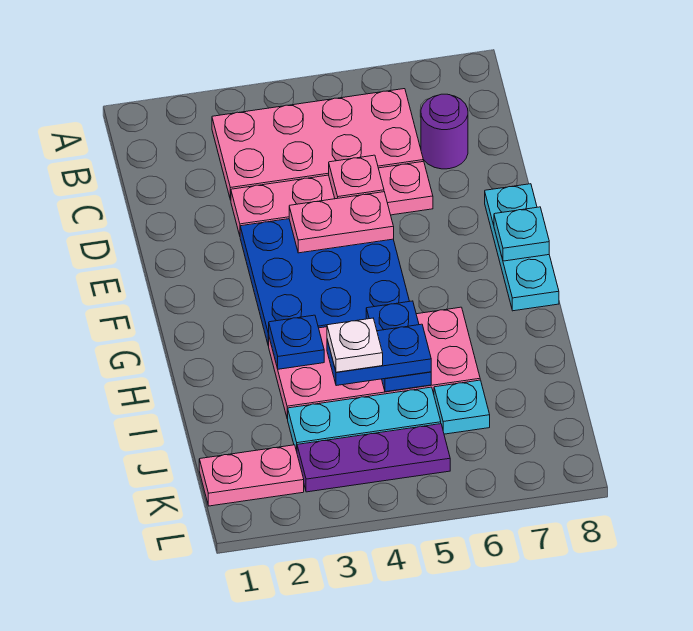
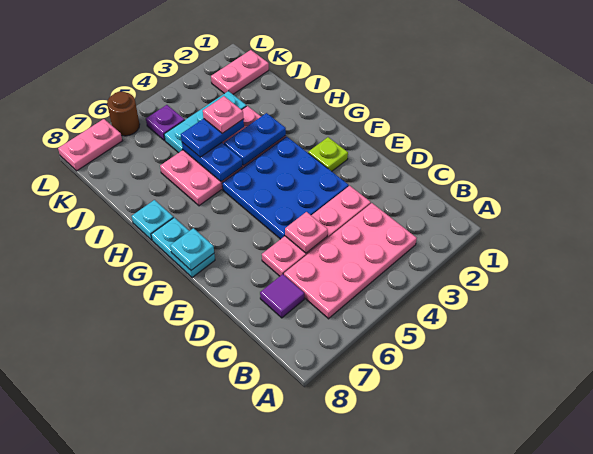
purple 1x1 round brick [421,94,468,169] -> purple 1x1 tile [260,274,304,318]
pink 1x2 plate [289,192,394,253] -> pink 1x2 plate moved to [58,119,122,171]
cyan 1x3 plate [485,184,559,311] -> cyan 1x2 plate [151,218,215,278]
none -> lime 1x1 plate [308,137,348,171]
blue 1x1 plate [268,315,324,369] -> blue 1x2 plate [224,113,286,166]
white 1x1 plate [327,318,383,372] -> pink 1x1 plate [203,96,244,133]
cyan 1x1 plate [434,380,490,434] -> cyan 1x1 plate moved to [132,200,173,240]
purple 1x3 plate [297,424,450,492] -> purple 1x1 plate [146,105,184,140]
none -> brown 1x1 round brick [107,92,140,136]

